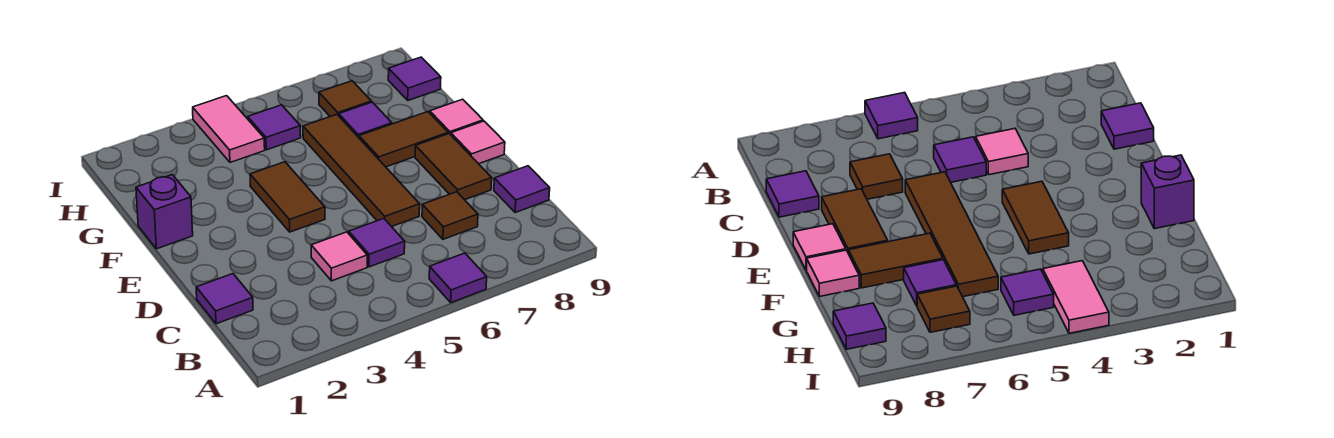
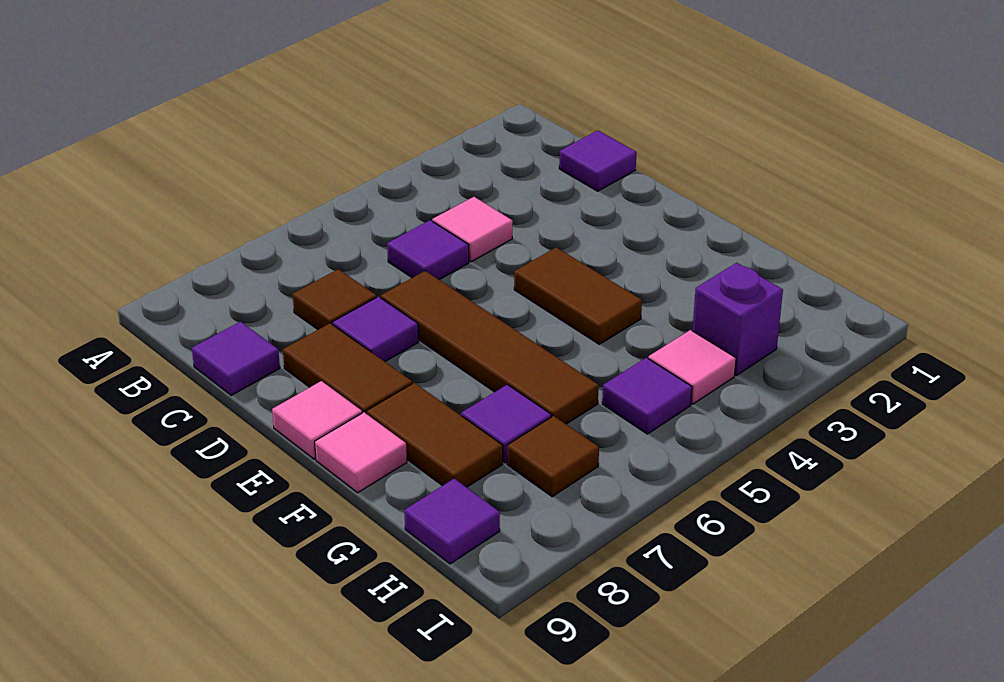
purple 1x1 tile [429,253,487,303] -> purple 1x1 tile moved to [333,297,419,362]
purple 1x1 brick [136,175,193,249] -> purple 1x1 brick moved to [692,263,783,375]
brown 1x2 tile [359,112,448,167] -> brown 1x2 tile turned to [367,383,503,487]
pink 1x2 tile [193,96,265,162] -> pink 1x1 tile [648,330,736,404]

